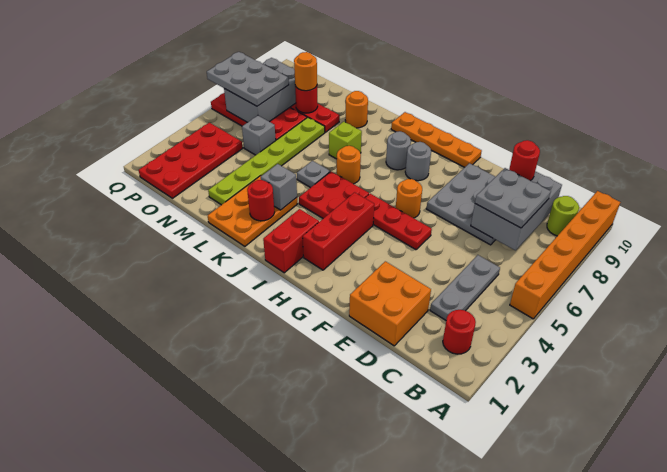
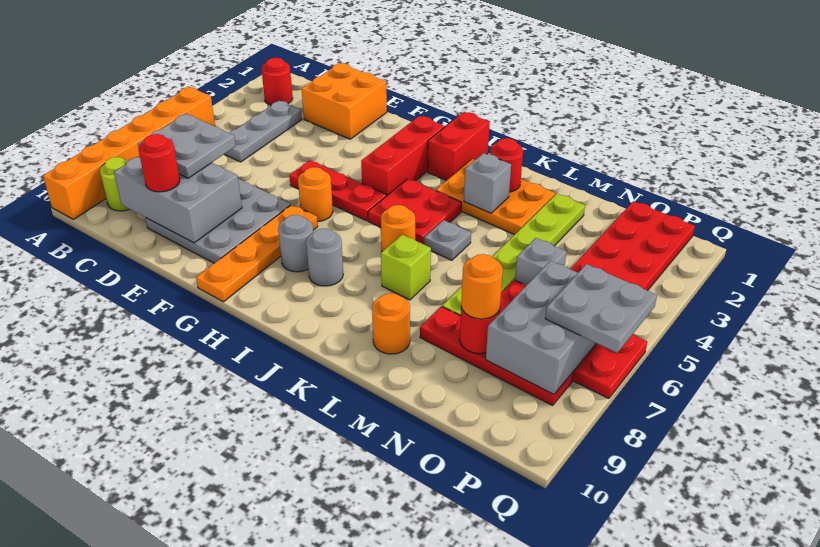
grey 2x3 brick [471,171,562,251] -> grey 2x3 brick turned to [114,156,242,243]
orange 1x4 plate [391,112,482,167] -> orange 1x4 plate turned to [196,205,318,302]
orange 2x3 plate [208,176,297,246] -> orange 2x3 plate turned to [436,159,555,235]
grey 2x3 plate [207,52,289,106] -> grey 2x2 plate [545,264,657,353]

